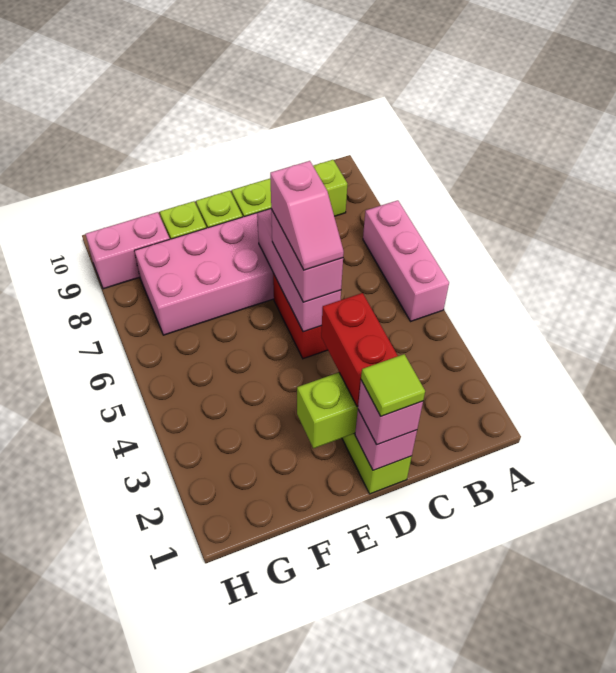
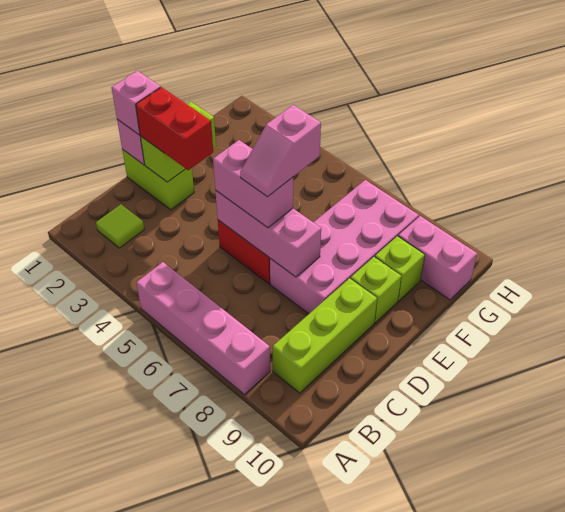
pink 1x3 brick [363,200,449,321] -> pink 1x4 brick [136,262,270,395]
lime 1x1 tile [361,354,425,416] -> lime 1x1 tile moved to [96,204,144,248]
pink 1x2 slope [270,161,344,270] -> pink 1x2 slope turned to [240,105,321,197]
pink 1x2 brick [86,212,170,289] -> pink 1x2 brick turned to [398,216,477,300]

